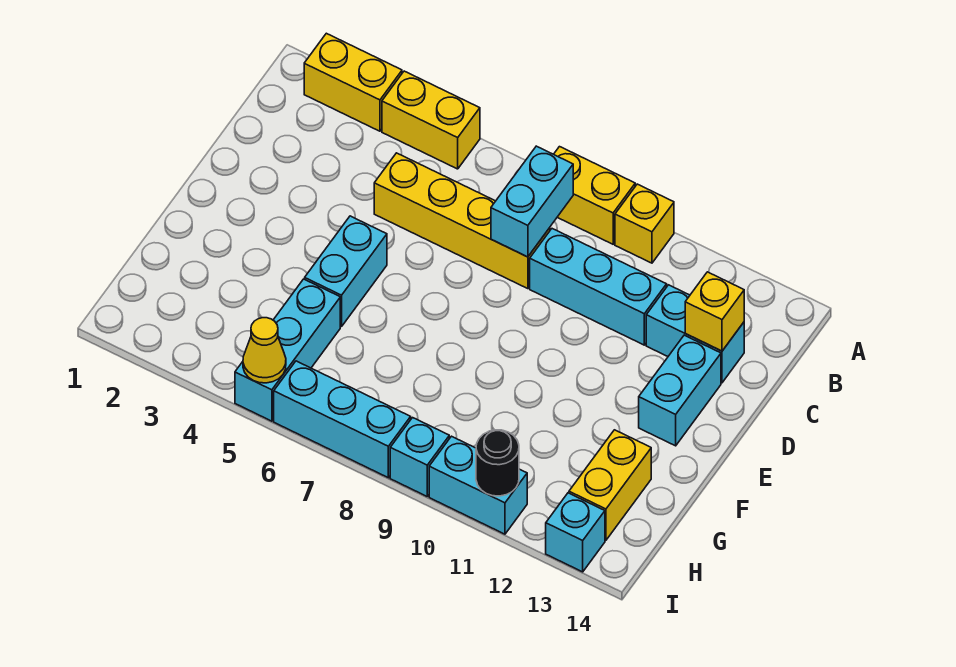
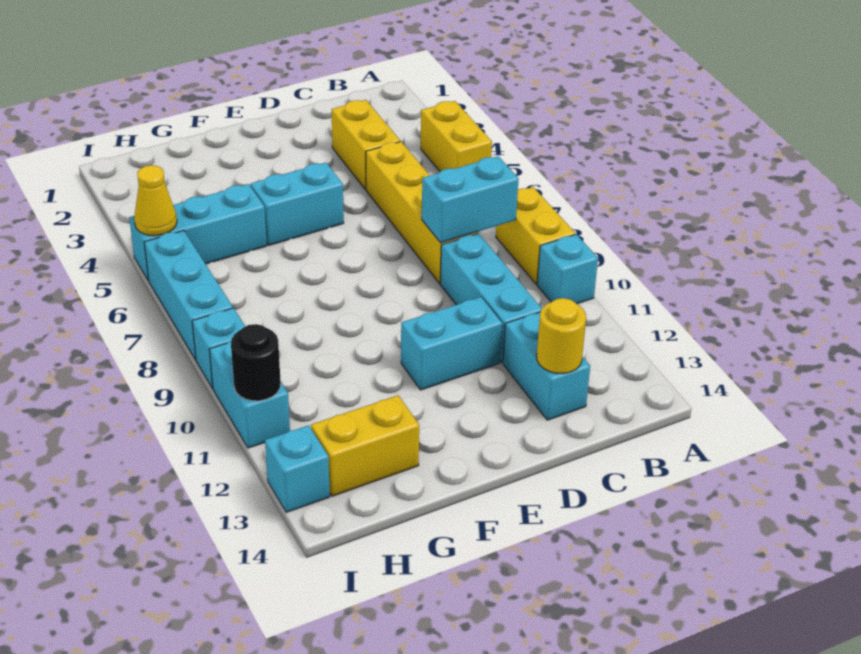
yellow 1x2 brick [304,33,402,131] -> yellow 1x2 brick moved to [332,100,400,190]
yellow 1x1 brick [615,184,674,263] -> cyan 1x1 brick [537,234,598,304]
yellow 1x1 brick [685,272,744,351] -> yellow 1x1 round brick [537,298,586,374]
cyan 1x2 brick [639,335,721,446] -> cyan 1x2 brick moved to [401,297,502,390]

